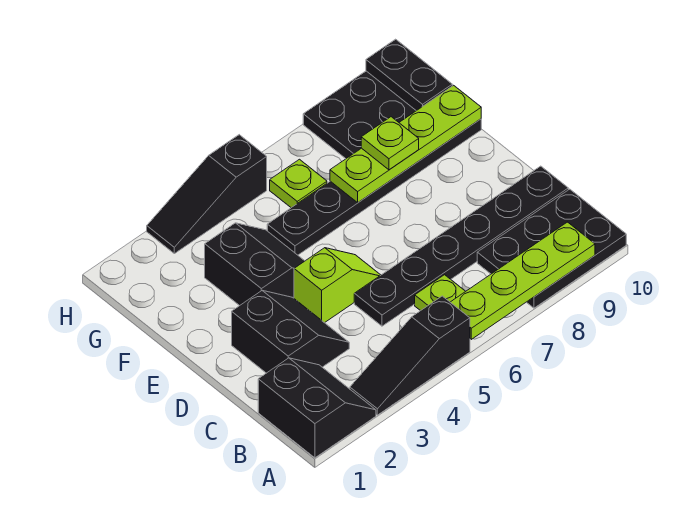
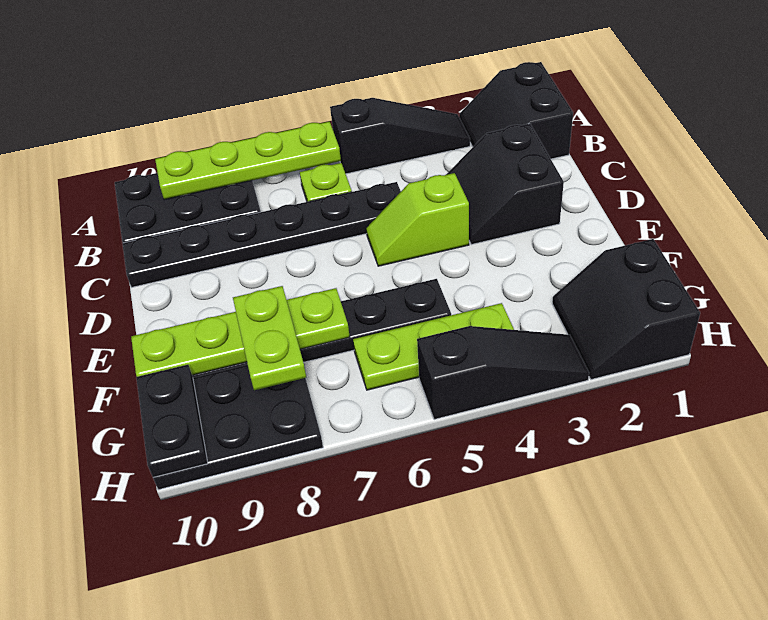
black 2x2 slope [205,223,304,306] -> black 2x2 slope moved to [552,239,700,380]
lime 1x1 plate [361,117,419,170] -> lime 1x2 plate [233,286,306,390]
lime 1x1 plate [270,159,327,208] -> lime 1x3 plate [353,303,514,390]

